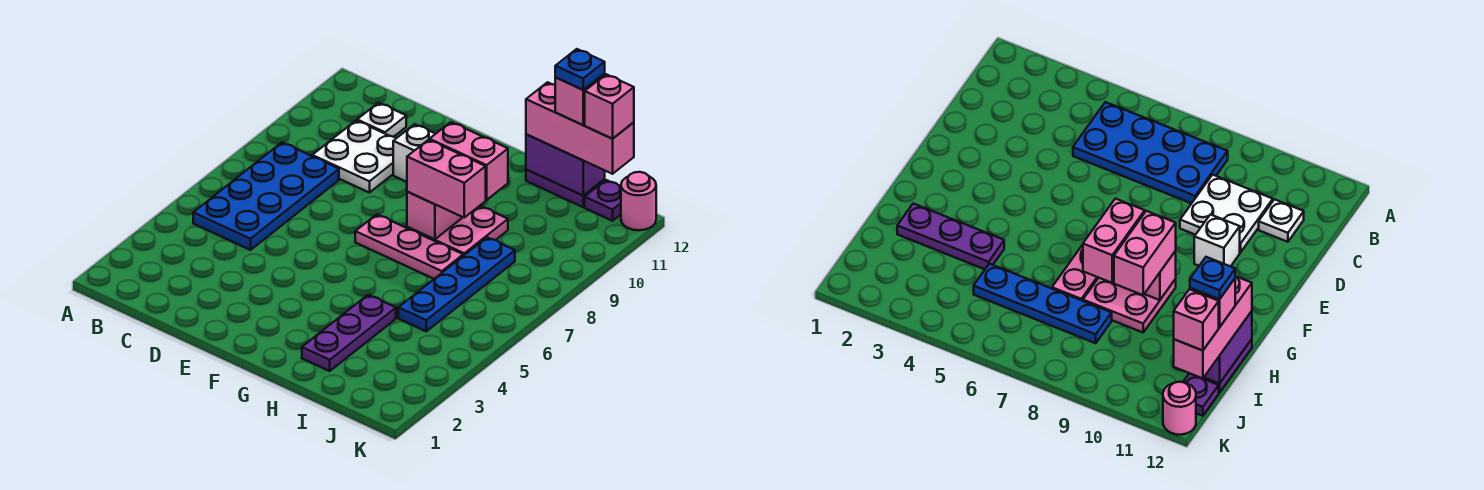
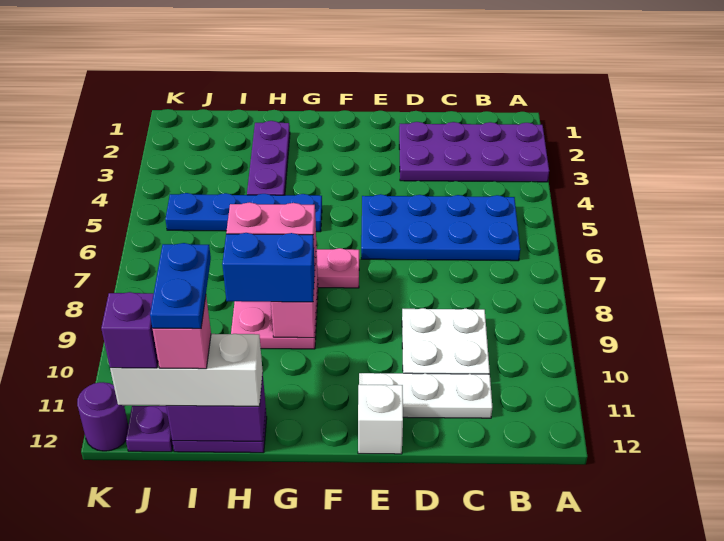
none -> purple 2x4 plate [399,122,549,182]
blue 2x4 plate [193,142,339,250] -> blue 2x4 plate turned to [361,194,520,261]
white 1x1 plate [357,103,406,137] -> white 1x3 plate [359,373,492,418]
white 1x1 brick [393,124,435,182] -> white 1x1 brick moved to [358,385,403,454]
pink 1x2 brick [430,122,508,200] -> blue 1x2 brick [222,233,315,302]
pink 1x3 brick [526,82,634,174] -> white 1x3 brick [110,334,263,406]
blue 1x4 plate [398,237,515,331] -> blue 1x4 plate turned to [165,193,322,232]
blue 1x1 plate [555,49,605,90] -> blue 1x2 plate [150,243,211,329]
pink 1x1 brick [585,74,634,139] -> purple 1x1 brick [101,292,158,368]
pink 1x1 round brick [621,172,656,230] -> purple 1x1 round brick [77,382,128,451]

